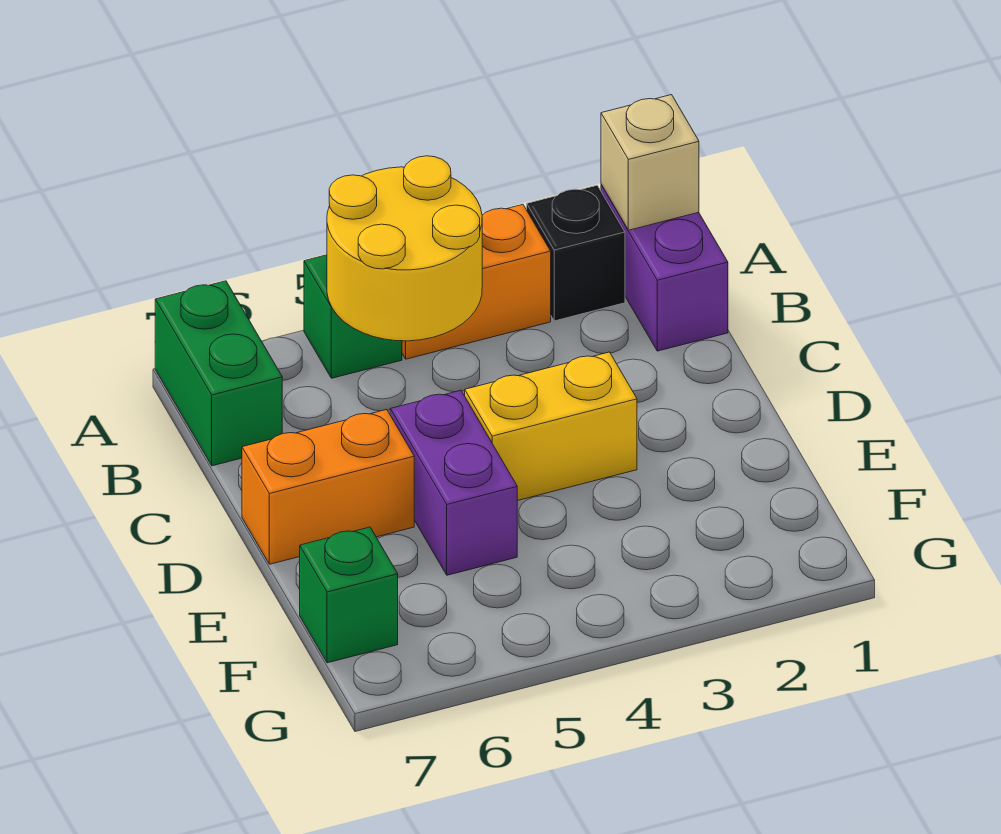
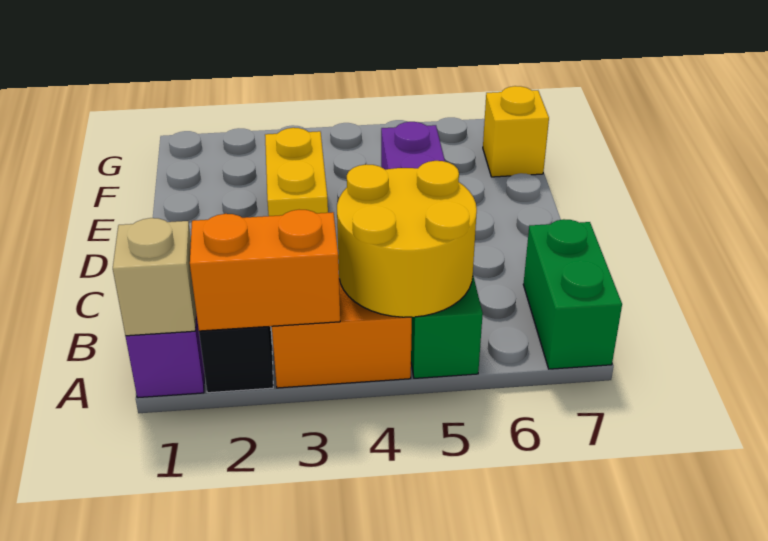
yellow 1x2 brick [465,352,637,501] -> yellow 1x2 brick turned to [265,128,328,216]
orange 1x2 brick [242,410,414,564] -> orange 1x2 brick moved to [190,210,340,331]
green 1x1 brick [300,527,398,663] -> yellow 1x1 brick [483,86,549,177]

